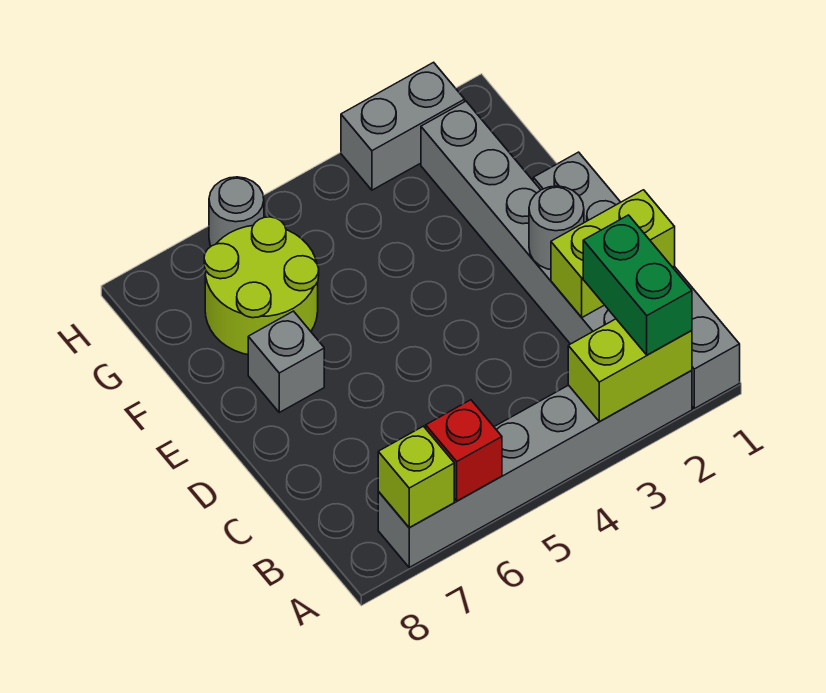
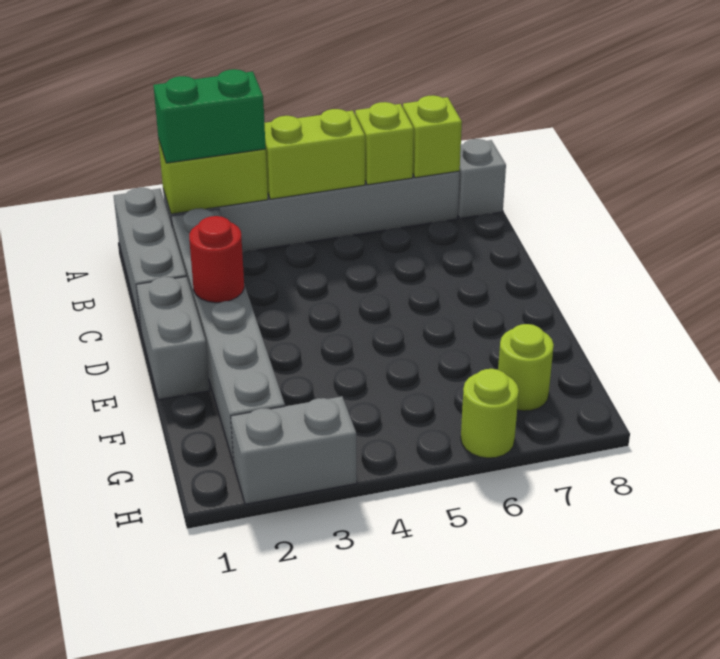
green 1x2 brick [583,215,692,355] -> green 1x2 brick turned to [153,69,266,163]
red 1x1 brick [426,400,502,501] -> lime 1x1 brick [355,102,414,185]
lime 1x2 brick [551,190,675,317] -> lime 1x2 brick moved to [264,109,365,199]
grey 1x1 round brick [529,186,584,270] -> red 1x1 round brick [189,216,244,303]
grey 1x1 brick [248,311,324,412] -> grey 1x1 brick moved to [458,139,506,218]
lime 2x2 round brick [204,217,319,355] -> lime 1x1 round brick [498,324,554,411]
grey 1x1 round brick [209,177,264,246] -> lime 1x1 round brick [461,369,519,458]

